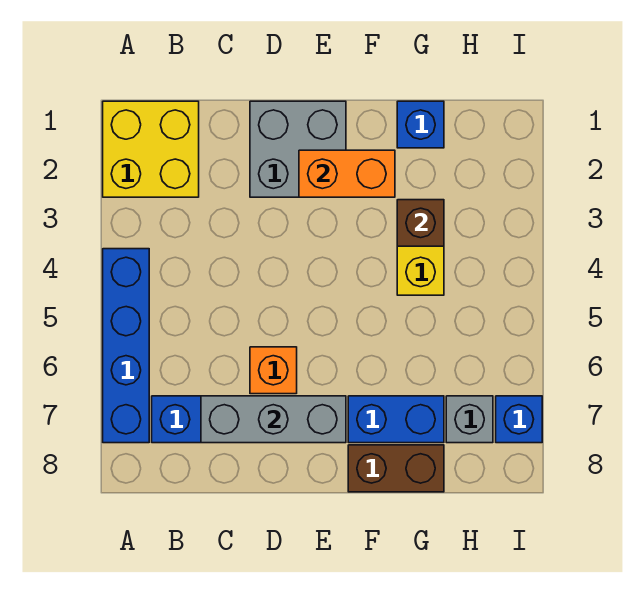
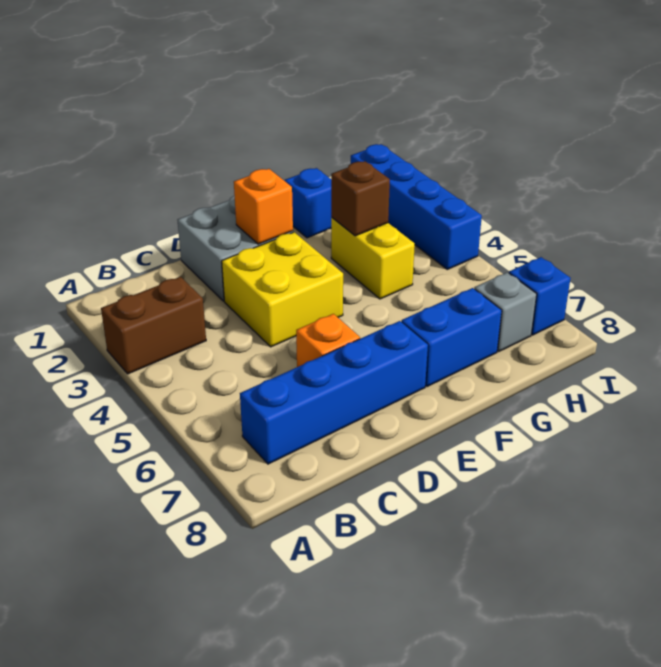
yellow 2x2 brick [103,101,199,197] -> yellow 2x2 brick moved to [222,232,343,347]
blue 1x4 brick [103,249,149,443] -> blue 1x4 brick moved to [351,144,482,269]
grey 1x3 brick [201,396,346,443] -> none
orange 1x2 brick [299,150,395,197] -> orange 1x1 brick [234,169,293,244]
brown 1x2 brick [348,445,444,492] -> brown 1x2 brick moved to [101,277,206,374]

